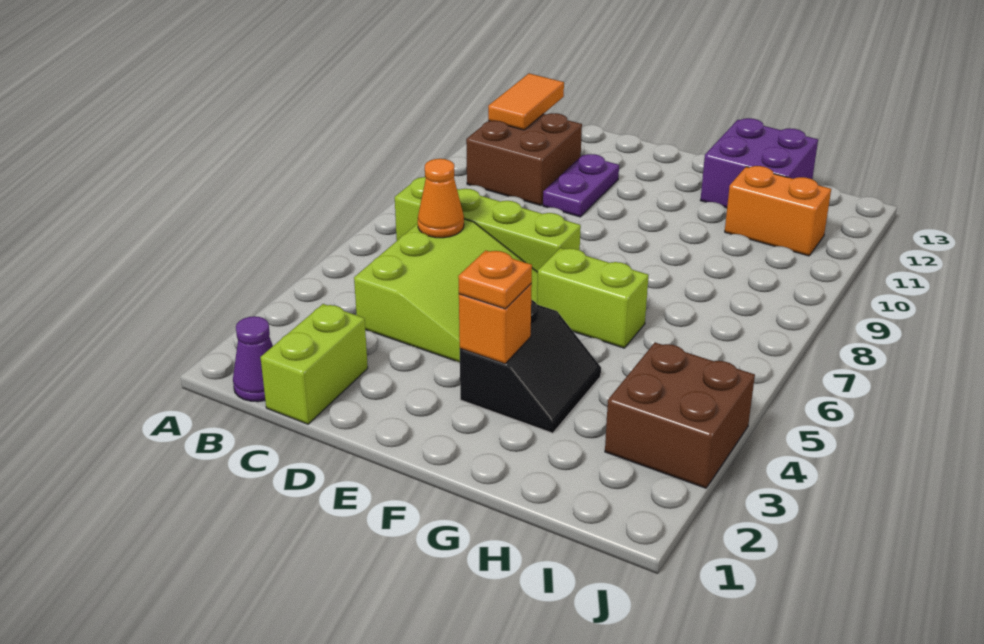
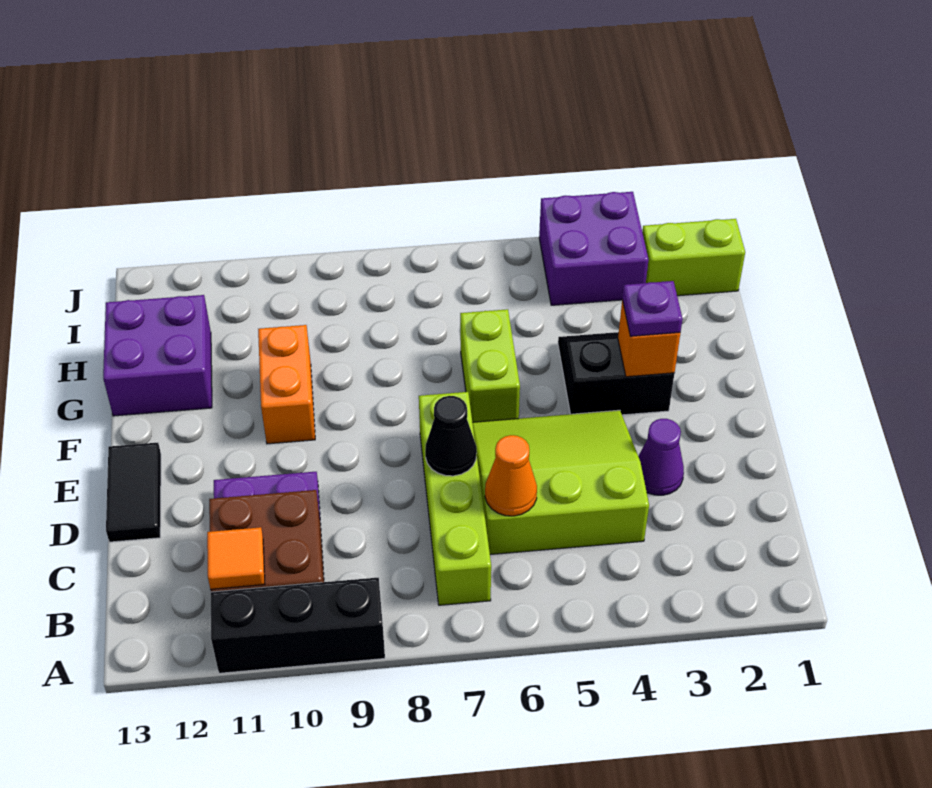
none -> black 1x3 brick [211,578,385,673]
purple 1x1 cone [233,316,273,402] -> purple 1x1 cone moved to [638,419,684,495]
orange 1x2 tile [488,73,564,130] -> orange 1x1 tile [207,527,265,589]
lime 1x2 brick [260,304,368,424] -> lime 1x2 brick moved to [642,219,745,296]
none -> black 1x1 cone [425,396,477,476]
none -> black 1x2 tile [106,443,161,542]
orange 1x1 plate [458,250,532,309] -> purple 1x1 plate [622,281,683,336]
orange 1x2 brick [725,166,831,256] -> orange 1x2 brick moved to [258,325,315,444]
brown 2x2 brick [605,343,755,488] -> purple 2x2 brick [539,192,648,305]

